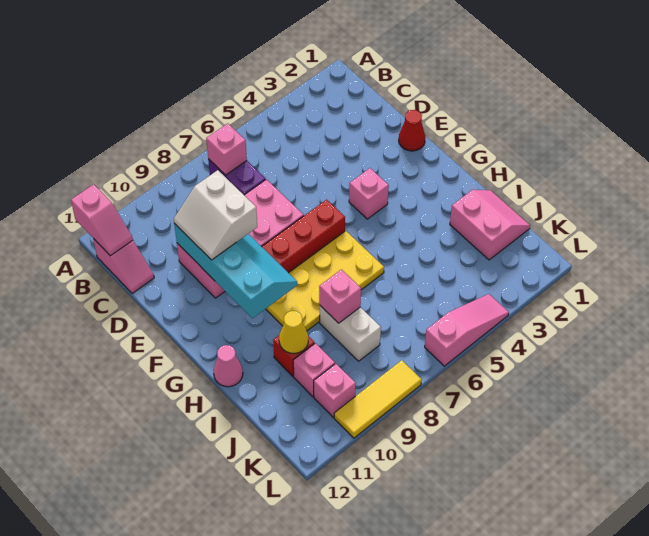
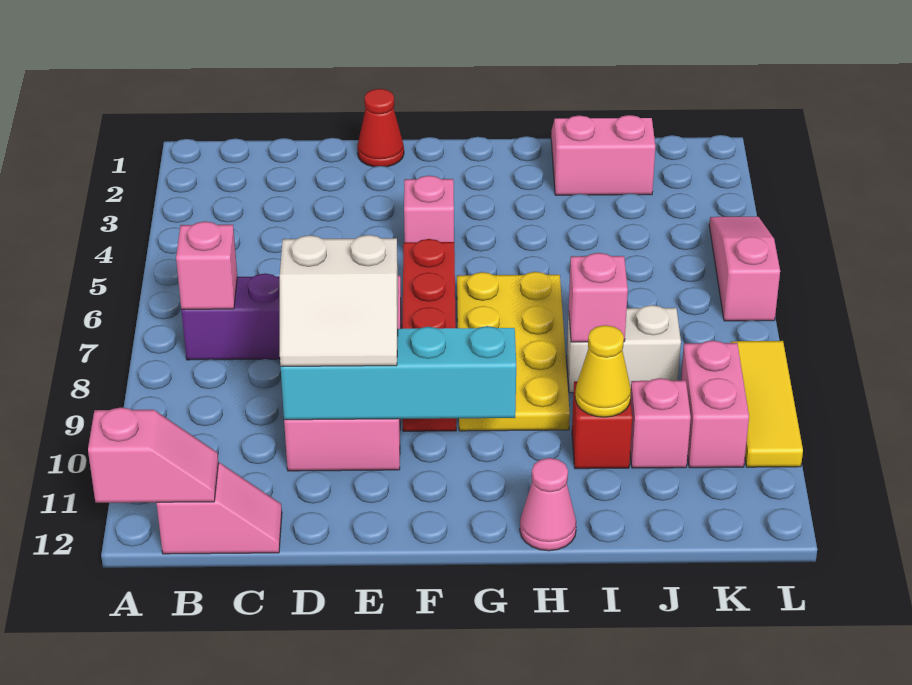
pink 1x1 brick [314,364,356,417] -> pink 1x2 brick [681,341,749,468]

